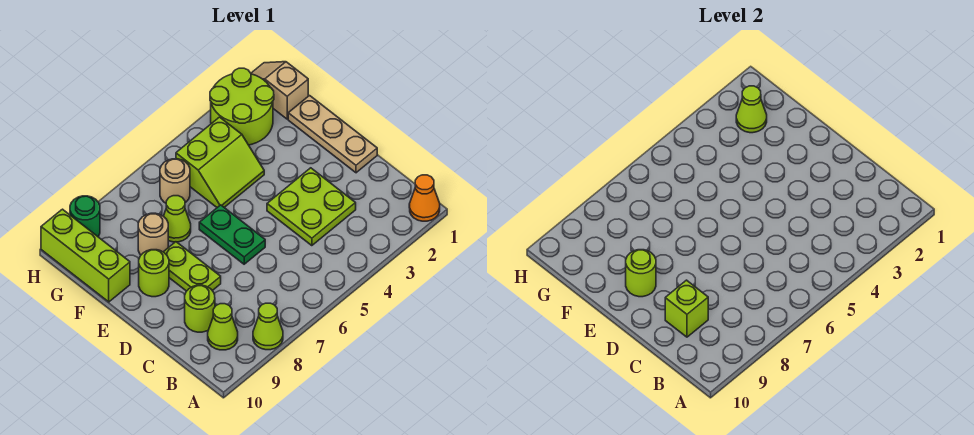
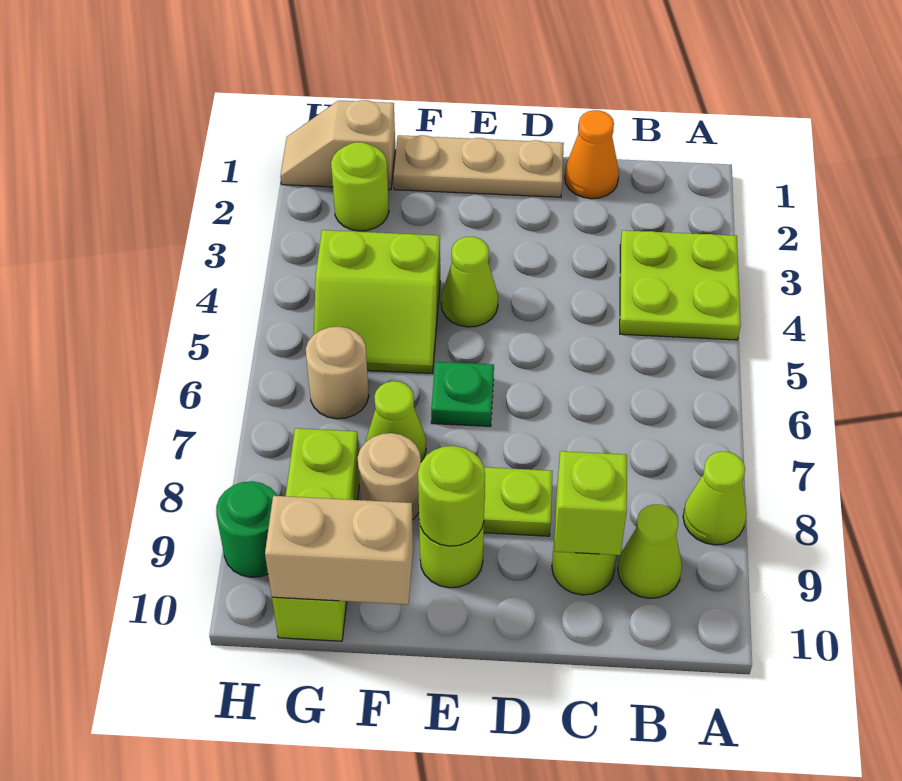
orange 1x1 cone [409,175,440,221] -> orange 1x1 cone moved to [565,110,619,199]
lime 2x2 plate [267,168,356,246] -> lime 2x2 plate moved to [620,230,741,340]
green 1x2 plate [199,205,265,264] -> green 1x1 plate [431,362,494,426]
lime 2x2 slope [176,117,264,207] -> lime 2x2 slope turned to [314,230,440,373]
lime 1x3 brick [41,209,130,302] -> lime 1x3 brick turned to [272,428,359,641]
none -> tan 1x2 brick [265,496,413,604]
lime 2x2 round brick [210,68,274,145] -> lime 1x1 round brick [331,142,389,231]
lime 1x1 cone [736,86,767,133] -> lime 1x1 cone moved to [441,237,498,327]

